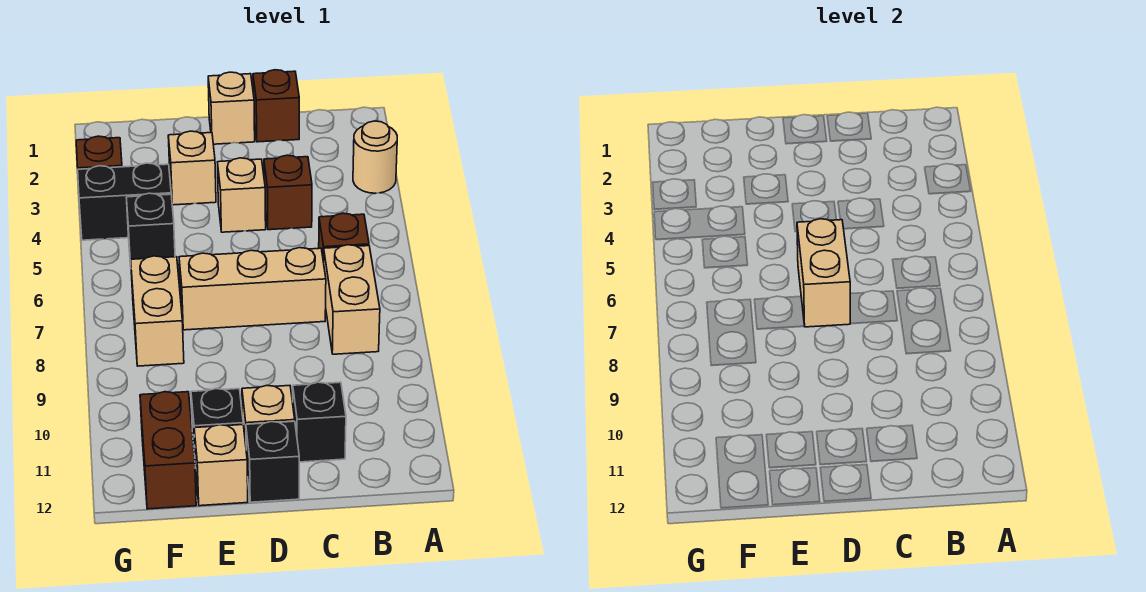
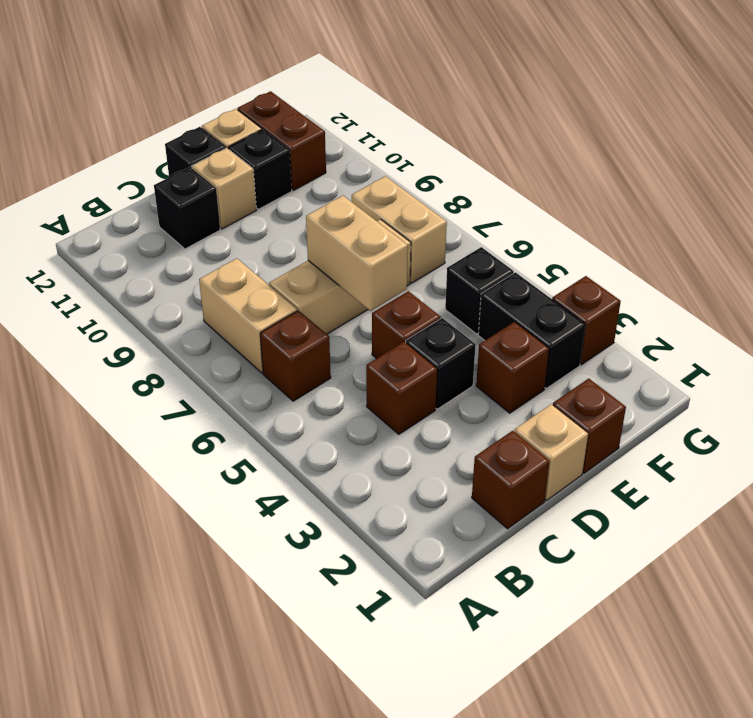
tan 1x1 round brick [353,121,397,193] -> none
tan 1x1 brick [218,158,266,232] -> black 1x1 brick [406,318,476,409]
none -> brown 1x1 brick [372,291,441,359]
none -> brown 1x1 brick [553,379,626,473]
tan 1x1 brick [168,131,216,205] -> brown 1x1 brick [476,322,549,413]
black 1x2 brick [78,163,171,240] -> black 1x2 brick turned to [478,272,585,388]

